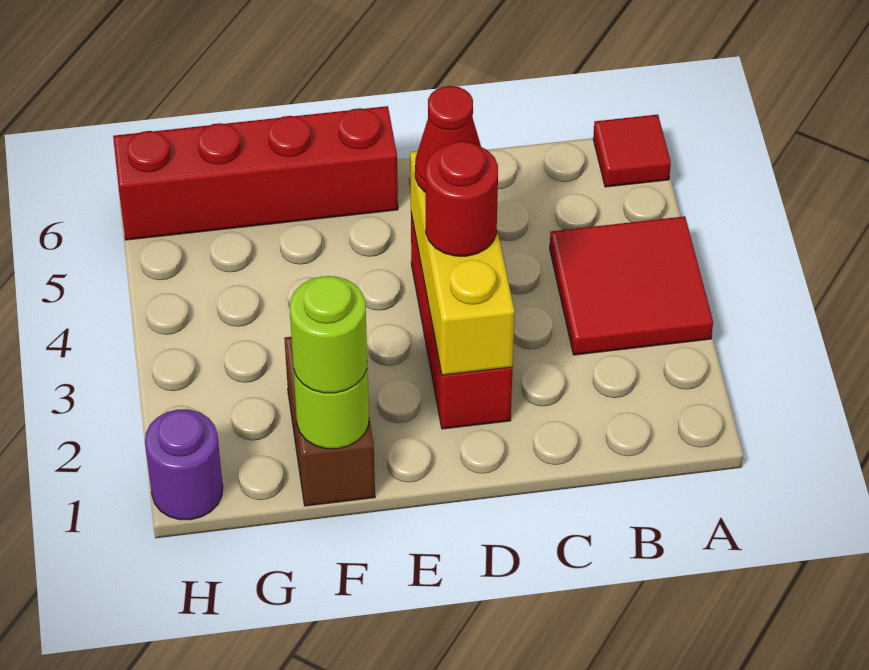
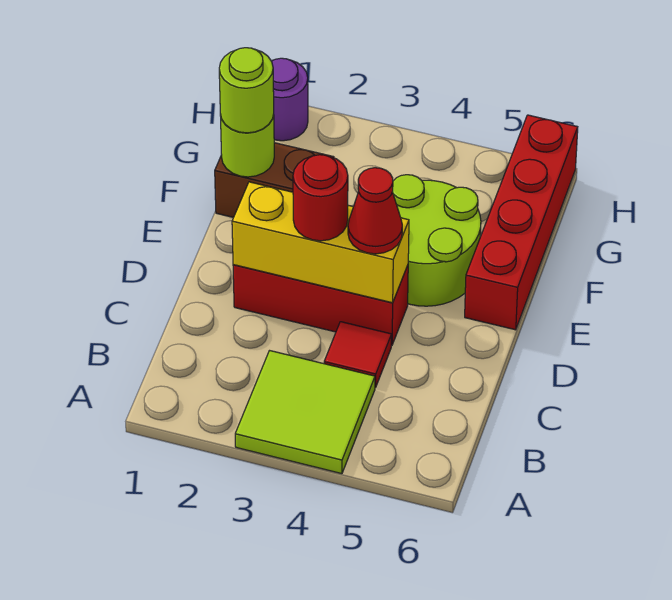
red 2x2 tile [550,216,713,355] -> lime 2x2 tile [235,351,375,474]
red 1x1 tile [593,115,671,187] -> red 1x1 tile moved to [324,322,392,388]
none -> lime 2x2 round brick [392,175,481,306]

